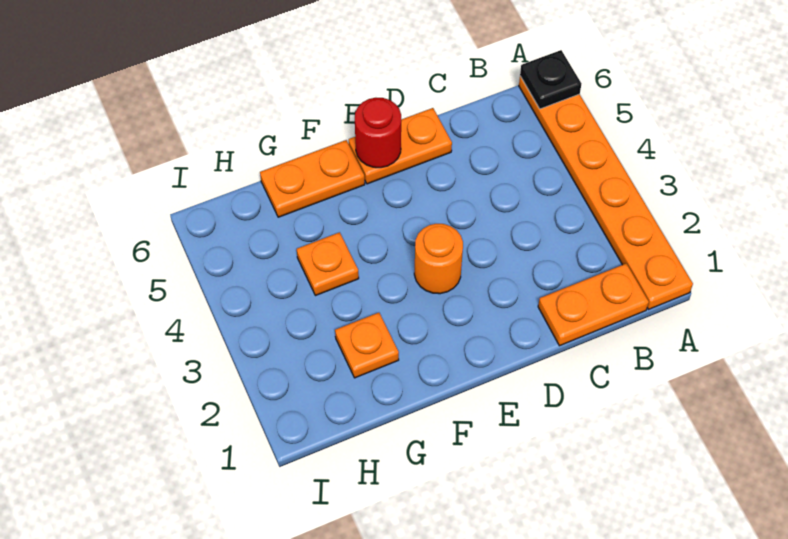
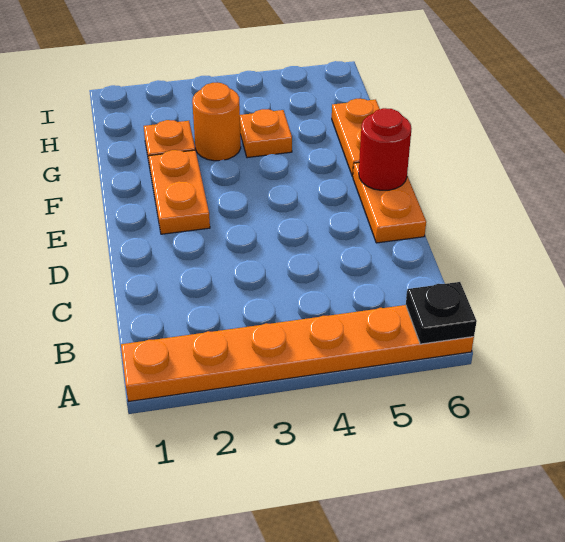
orange 1x2 plate [538,263,649,346] -> orange 1x2 plate moved to [149,150,210,234]
orange 1x1 round brick [414,224,463,294] -> orange 1x1 round brick moved to [192,83,241,161]

